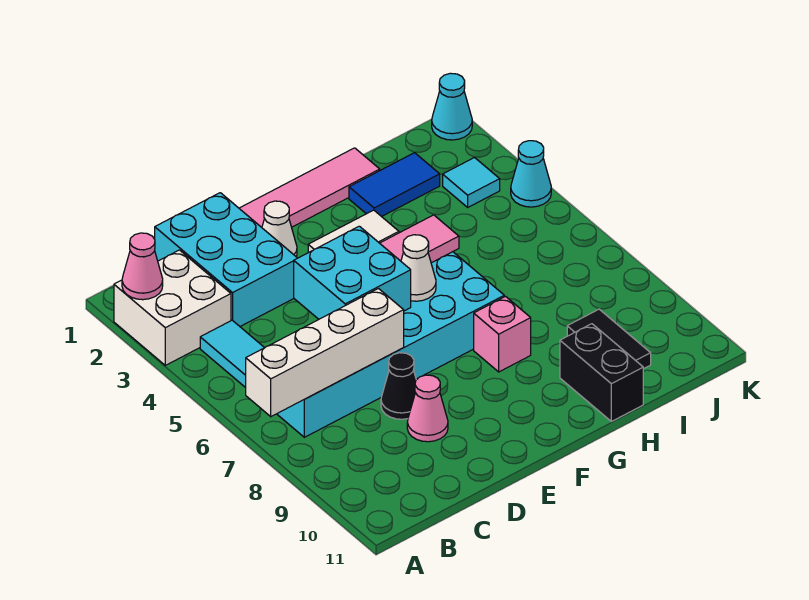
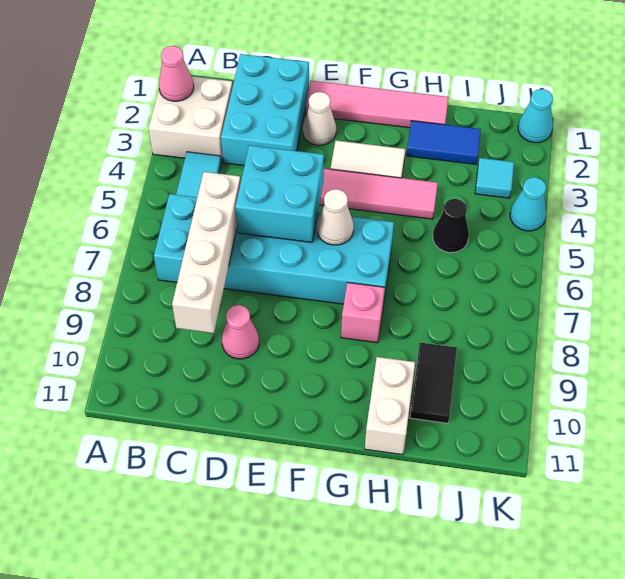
white 1x4 brick [246,289,404,417] -> white 1x4 brick turned to [172,172,241,333]
black 1x1 cone [381,353,416,419] -> black 1x1 cone moved to [433,199,469,253]
black 1x2 brick [560,324,643,421] -> white 1x2 brick [365,357,415,455]

